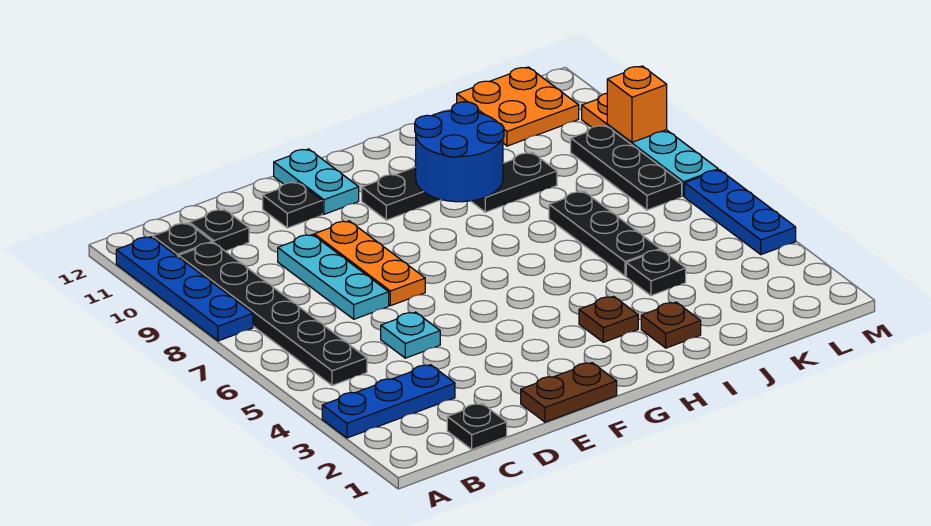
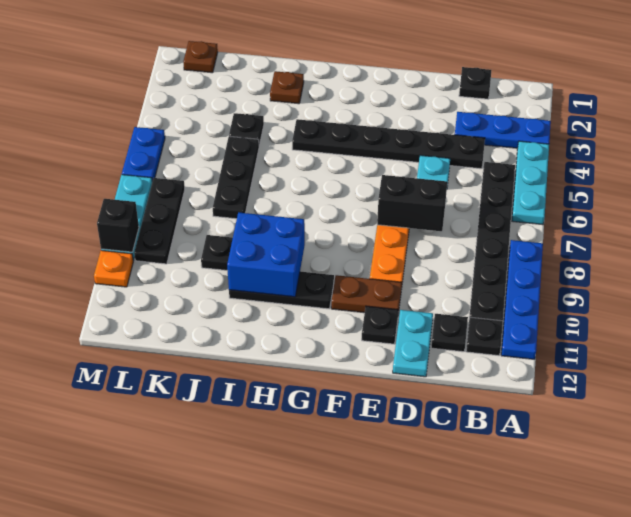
none -> black 1x6 plate [292,119,485,169]
cyan 1x3 plate [278,235,389,319] -> cyan 1x3 plate moved to [512,141,549,225]
none -> black 1x2 brick [377,175,447,231]
brown 1x2 plate [521,363,617,422] -> brown 1x2 plate moved to [331,275,402,313]
cyan 1x2 plate [274,149,359,214] -> cyan 1x2 plate moved to [393,310,433,377]
brown 1x1 plate [579,296,638,342] -> brown 1x1 plate moved to [183,41,218,73]
blue 2x2 round brick [415,102,504,202] -> blue 2x2 brick [227,212,305,297]
orange 2x2 plate [457,67,579,146] -> none
blue 1x3 plate [685,170,796,255] -> blue 1x2 plate [122,127,165,181]
orange 1x1 brick [607,66,667,142] -> black 1x1 brick [97,199,139,252]

